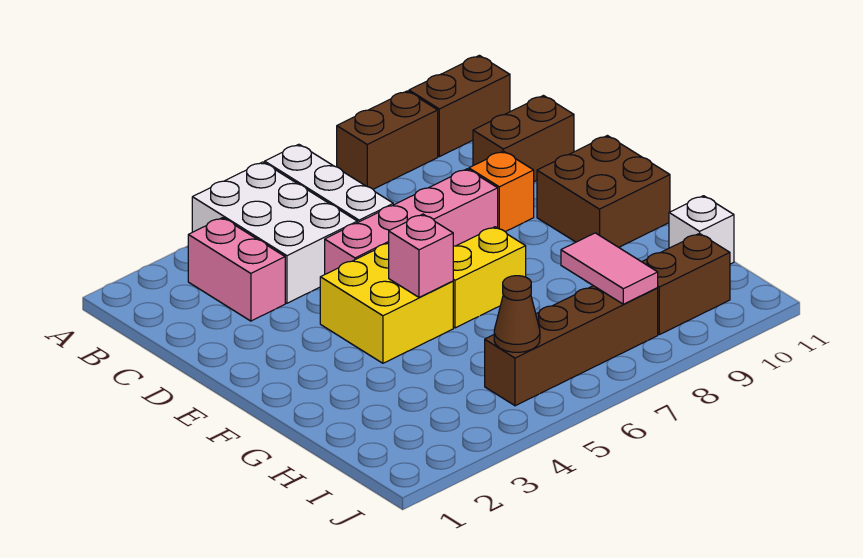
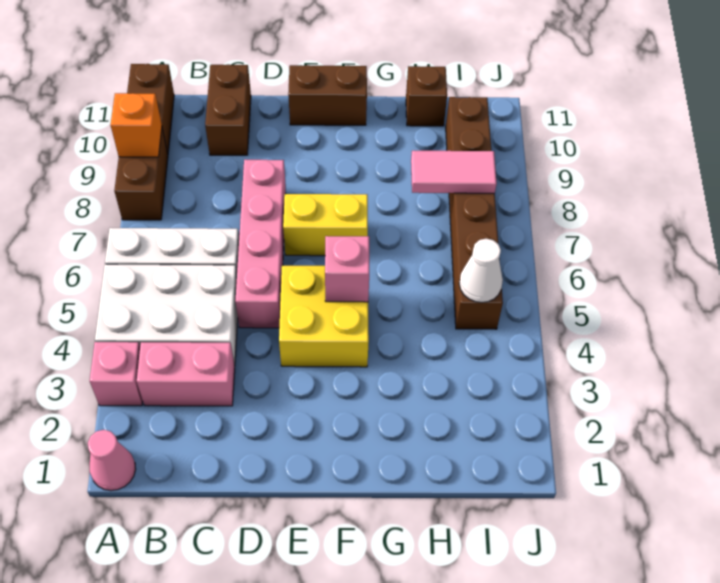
none -> pink 1x1 cone [88,430,136,491]
none -> pink 1x1 brick [90,342,143,406]
orange 1x1 brick [469,151,534,232] -> orange 1x1 brick moved to [111,93,162,157]
brown 2x2 brick [537,136,670,247] -> brown 1x2 brick [288,65,367,125]
yellow 1x2 brick [453,227,526,328] -> yellow 1x2 brick turned to [283,194,368,256]
white 1x1 brick [669,196,734,264] -> brown 1x1 brick [406,66,447,126]
brown 1x1 cone [494,276,540,352] -> white 1x1 cone [459,239,503,303]

